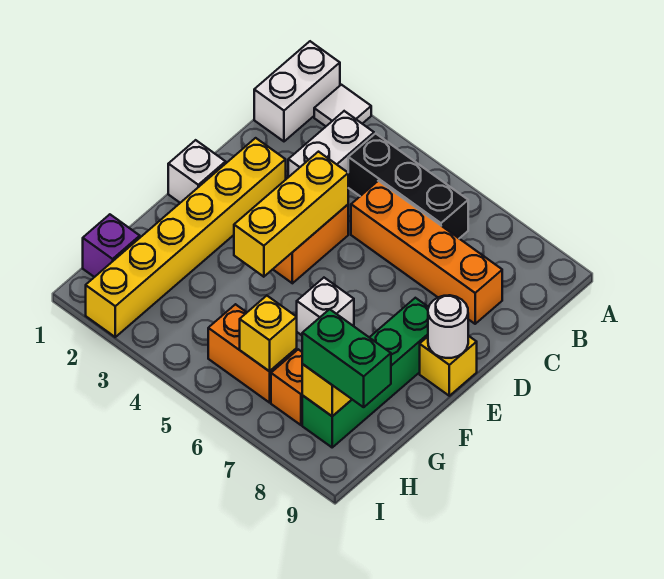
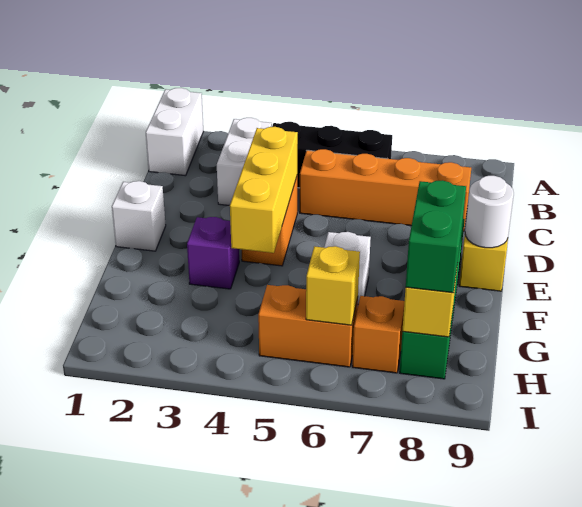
white 1x1 tile [314,85,371,126] -> none
yellow 1x6 brick [86,138,286,337] -> none
purple 1x1 brick [83,214,140,277] -> purple 1x1 brick moved to [187,217,239,289]
green 1x2 brick [302,309,391,407] -> green 1x2 brick turned to [406,180,466,293]

